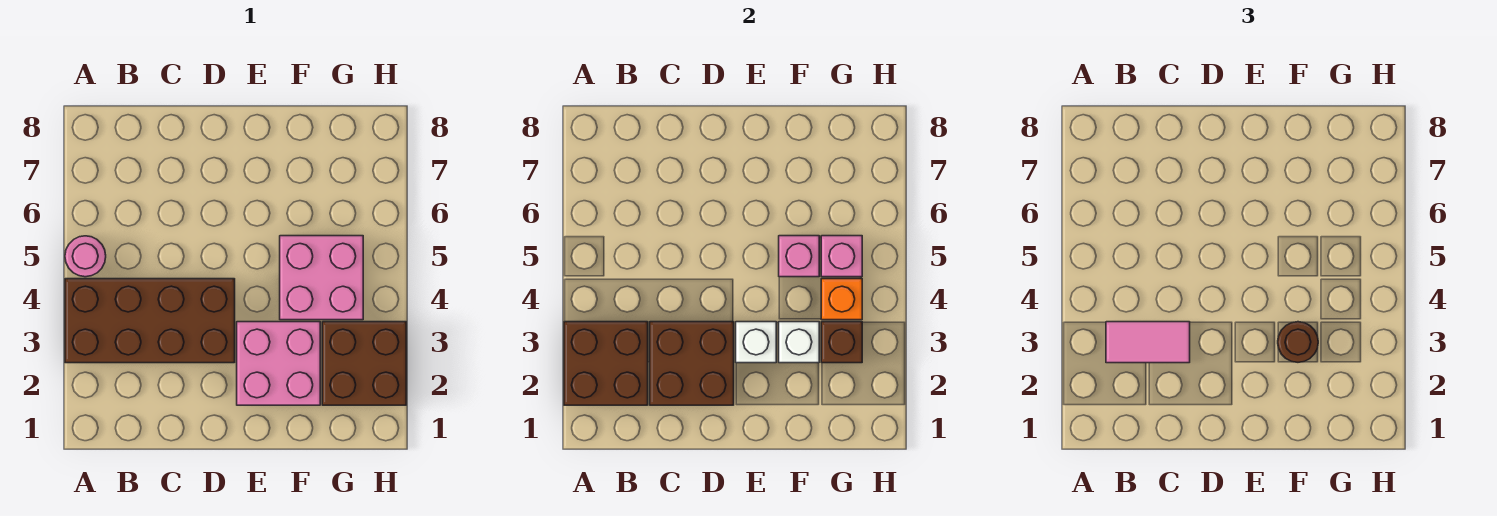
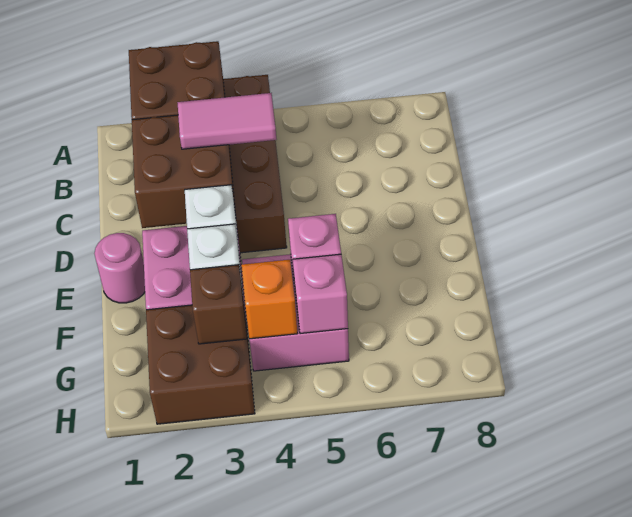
pink 1x1 round brick [65,236,106,277] -> pink 1x1 round brick moved to [94,233,145,303]
pink 1x2 tile [1106,322,1190,363] -> pink 1x2 tile turned to [177,93,277,149]
brown 1x1 round brick [1278,322,1318,362] -> none

